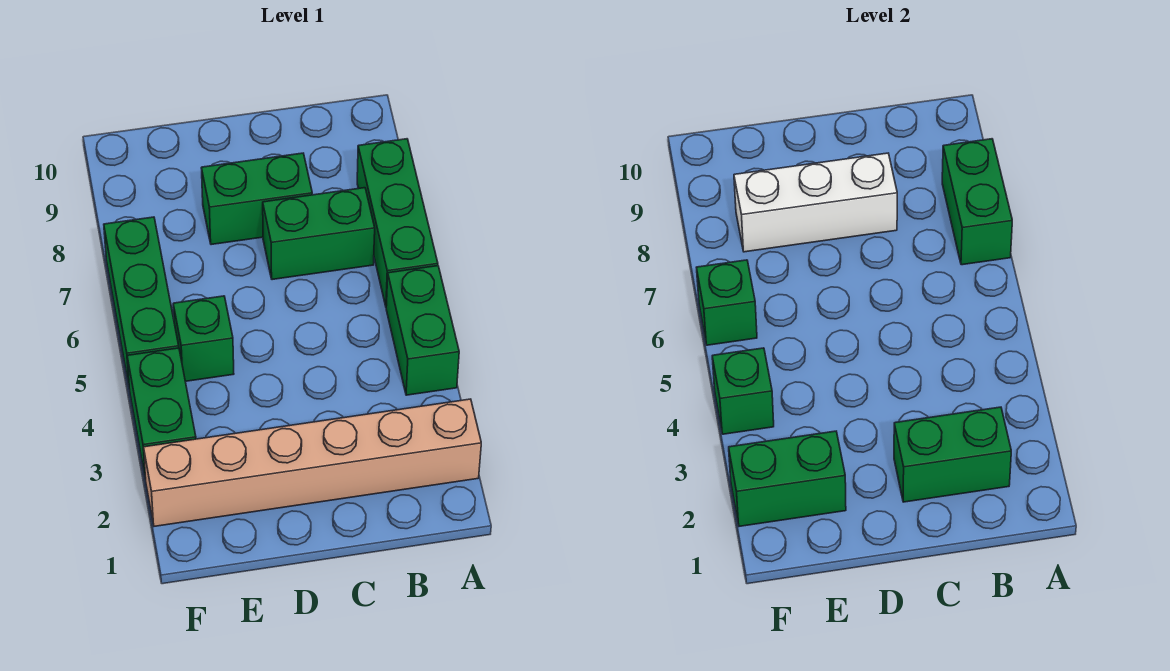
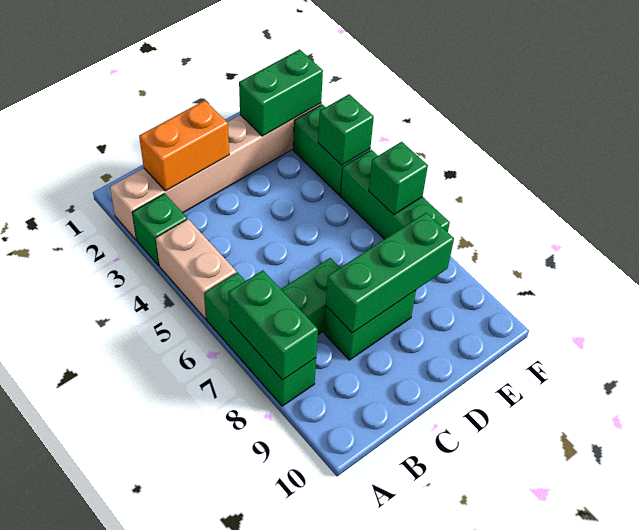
green 1x2 brick [386,266,459,395] -> tan 1x2 brick [156,219,236,319]
green 1x2 brick [894,407,1011,502] -> orange 1x2 brick [139,100,229,191]
white 1x3 brick [734,153,897,252] -> green 1x3 brick [326,213,454,333]
green 1x1 brick [173,296,234,381] -> green 1x1 brick moved to [132,194,187,265]

